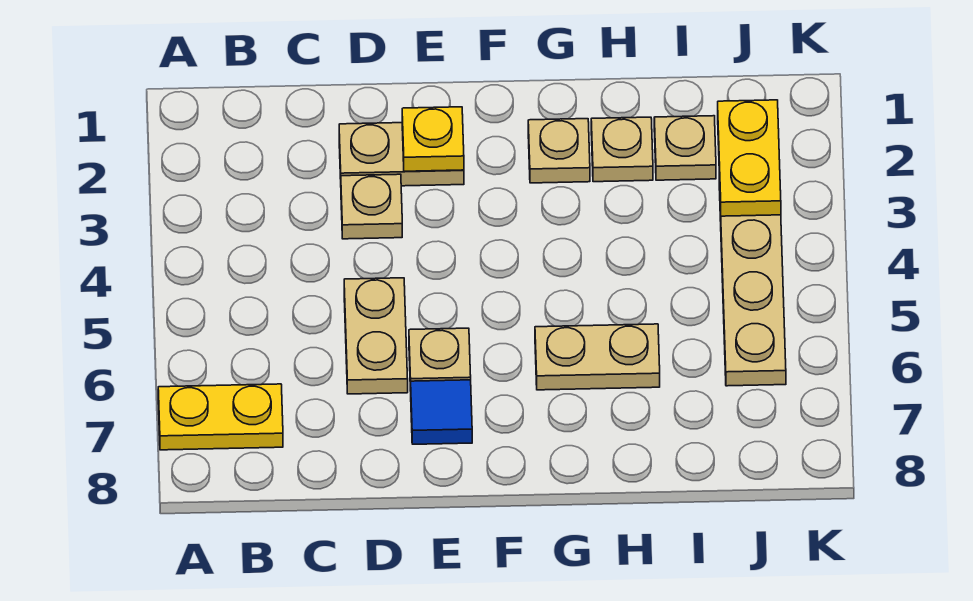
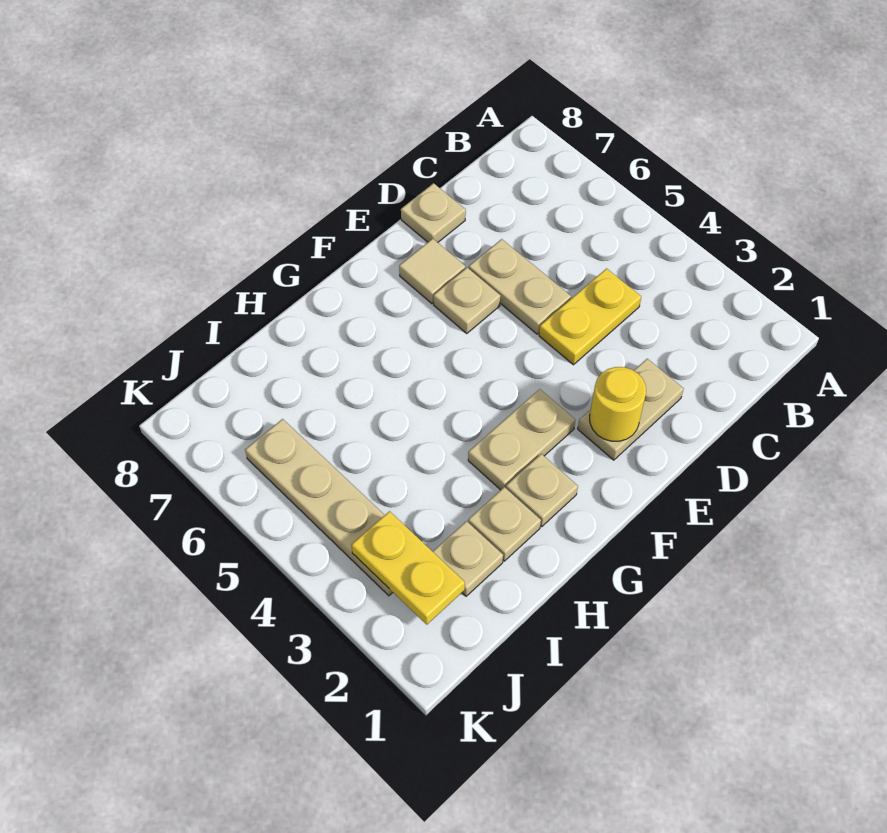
yellow 1x2 plate [158,384,283,450] -> yellow 1x2 plate moved to [539,269,641,365]
tan 1x1 plate [341,174,402,239] -> tan 1x1 plate moved to [401,183,466,242]
yellow 1x1 plate [402,107,464,171] -> yellow 1x1 round brick [590,367,646,441]
blue 1x1 tile [411,380,472,444] -> tan 1x1 tile [399,239,465,304]
tan 1x2 plate [535,324,660,390] -> tan 1x2 plate moved to [468,389,575,490]

